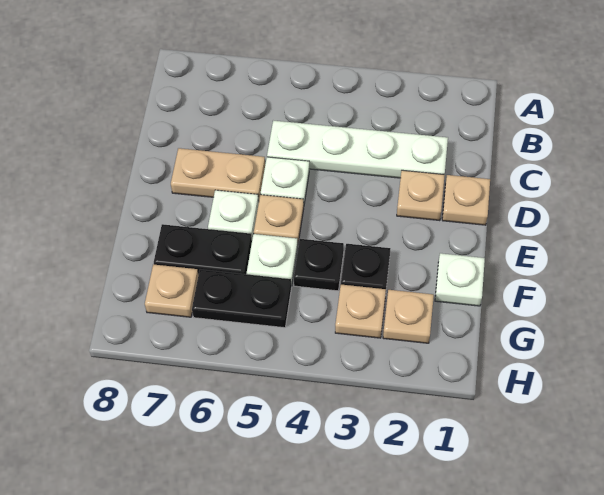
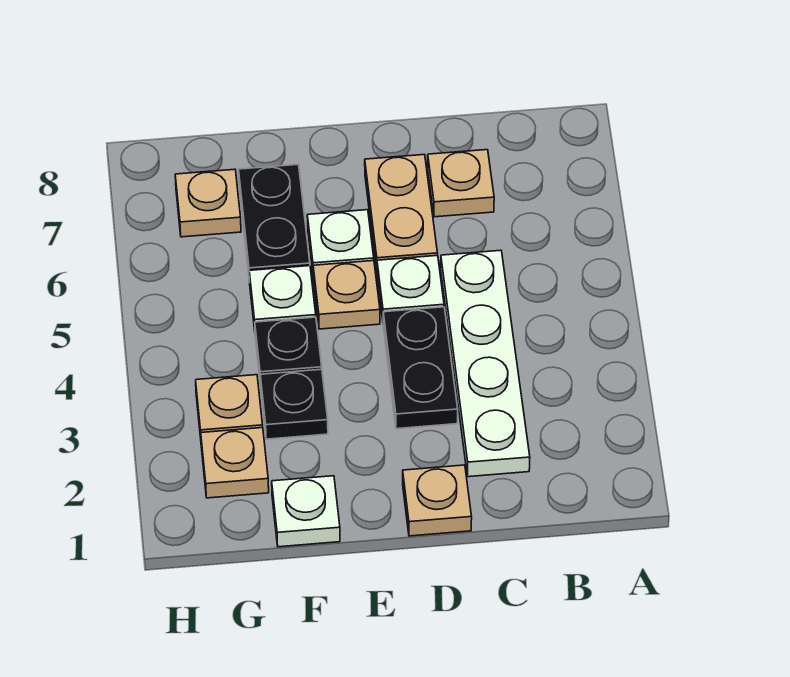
tan 1x1 plate [397,170,445,221] -> tan 1x1 plate moved to [428,150,494,217]
black 1x2 plate [192,269,292,328] -> black 1x2 plate moved to [383,307,458,429]

